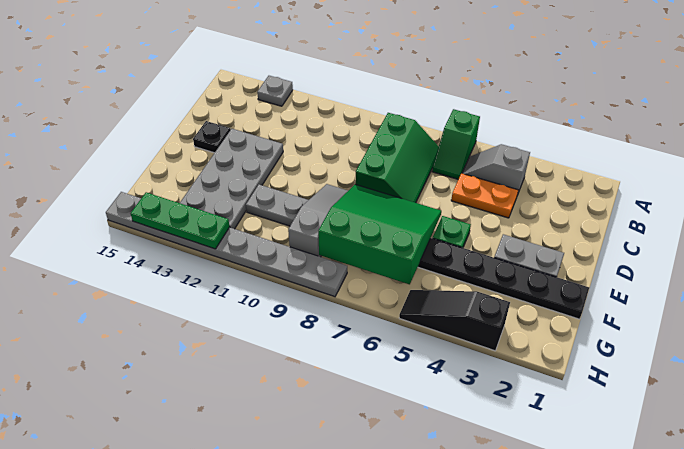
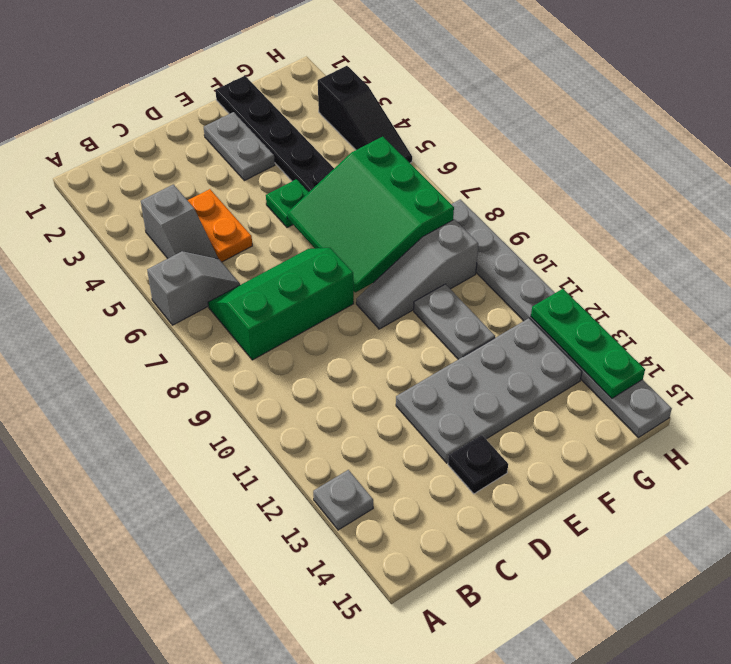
green 1x2 slope [432,109,480,179] -> grey 1x2 slope [147,251,240,325]

